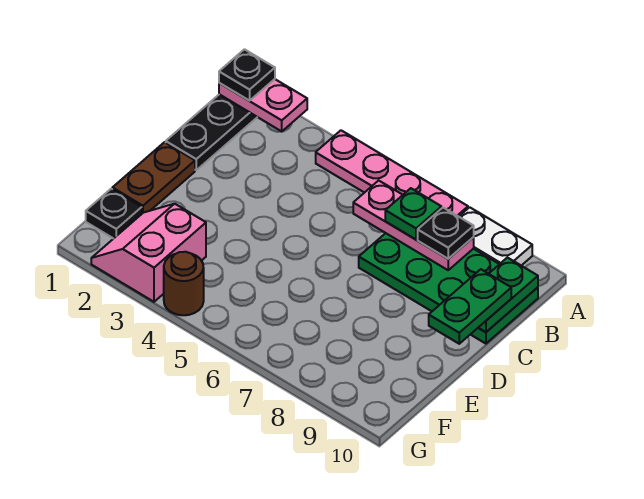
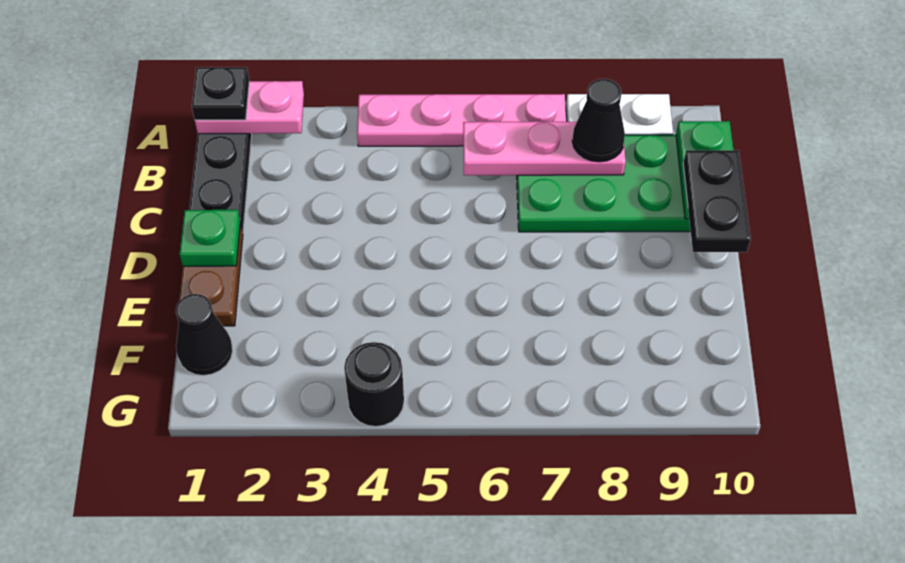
green 1x1 plate [385,188,441,239] -> green 1x1 plate moved to [180,210,240,266]
black 1x1 plate [418,208,474,259] -> black 1x1 cone [572,79,625,162]
green 1x2 plate [429,269,511,344] -> black 1x2 plate [683,150,751,252]
black 1x1 plate [86,189,142,239] -> black 1x1 cone [176,294,233,376]
pink 2x2 slope [91,204,206,302] -> none
brown 1x1 round brick [164,252,204,315] -> black 1x1 round brick [344,342,404,427]

